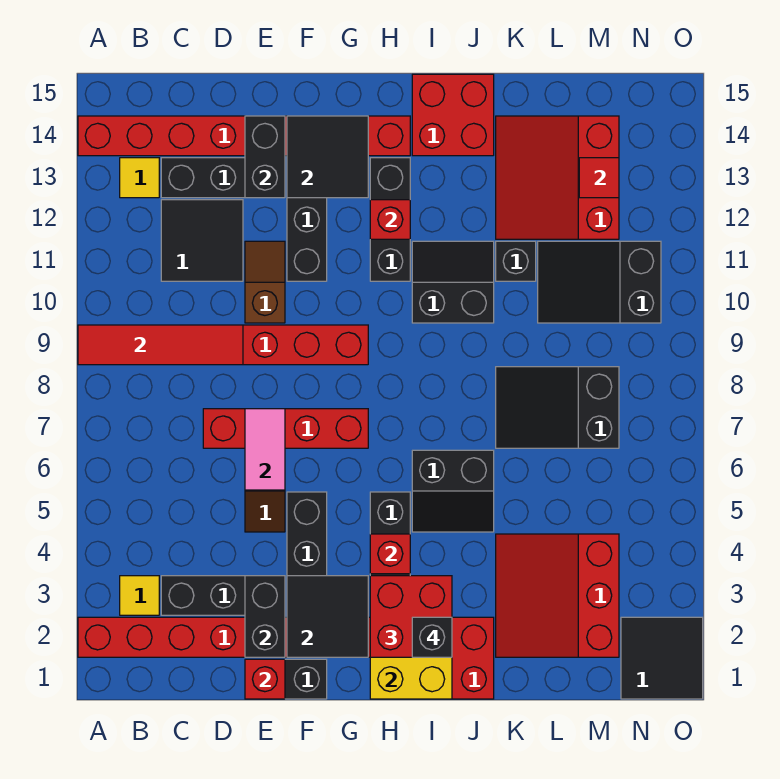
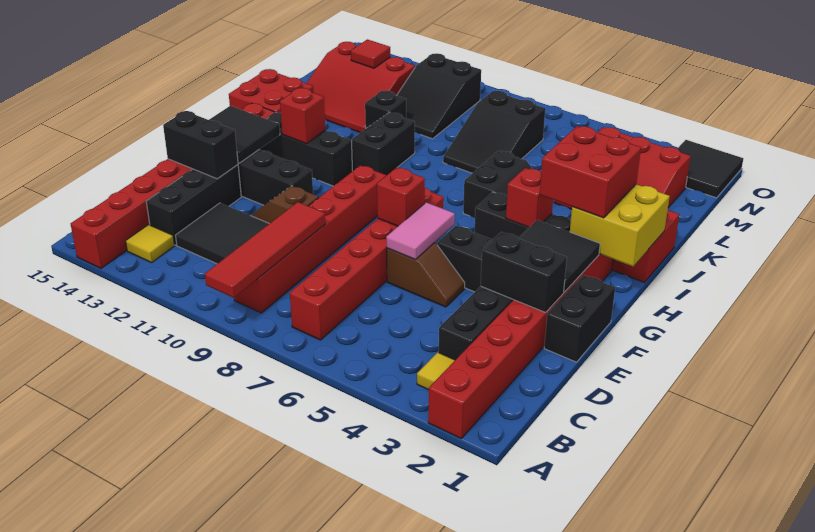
red 1x4 brick [203,409,368,448] -> red 1x6 brick [290,188,444,340]
red 1x1 brick [245,659,285,699] -> red 1x1 brick moved to [377,168,425,226]
pink 1x2 tile [245,409,285,490] -> pink 1x2 tile turned to [386,202,455,260]
black 1x1 brick [412,617,452,657] -> none

